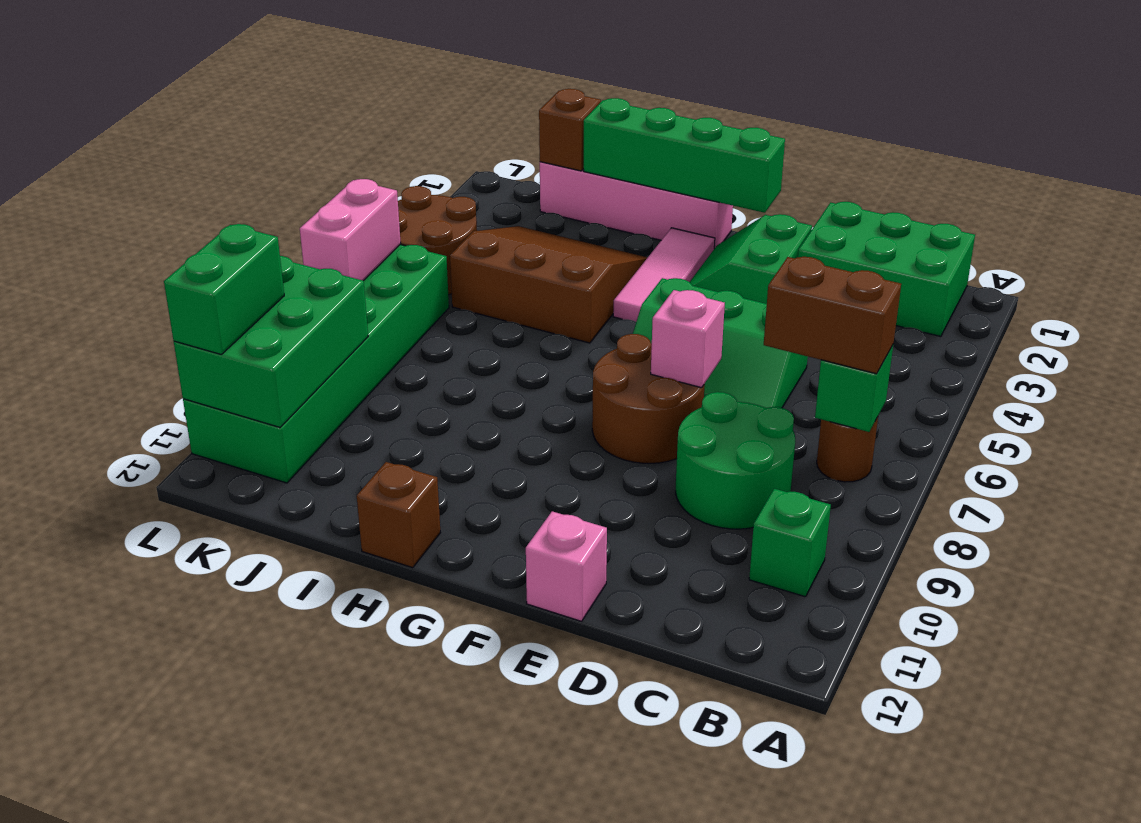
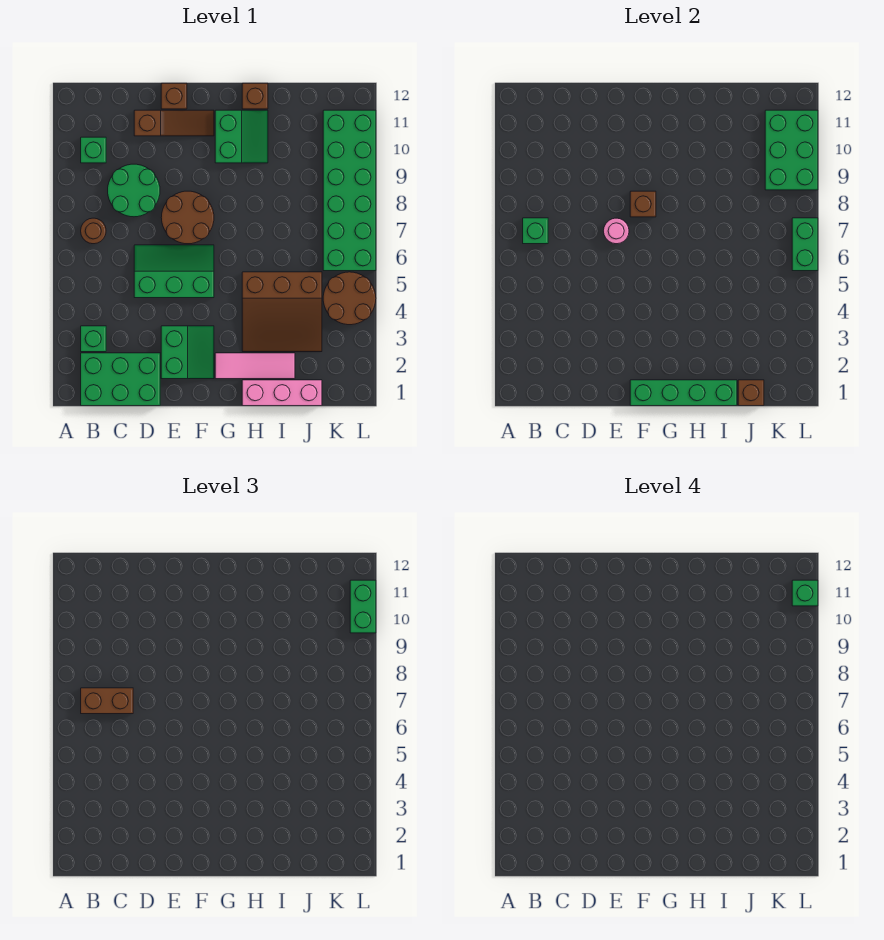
none -> green 1x1 brick [81,326,106,352]
none -> brown 1x3 slope [134,110,214,136]
pink 1x1 brick [651,290,725,388] -> pink 1x1 round brick [604,218,629,244]
pink 1x1 brick [526,511,607,621] -> brown 1x1 brick [161,83,187,109]
none -> brown 1x1 brick [630,191,656,217]
pink 1x4 brick [540,162,733,248] -> pink 1x3 brick [242,380,322,406]
pink 1x3 tile [613,228,715,322] -> pink 1x3 tile turned to [215,353,295,379]
none -> green 2x2 slope [215,110,268,163]
pink 1x2 brick [300,179,401,281] -> green 1x2 brick [792,218,818,271]
none -> green 1x1 brick [792,580,818,606]

